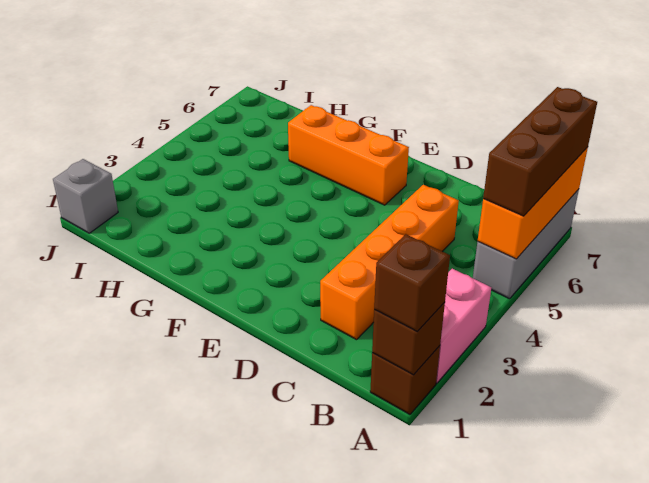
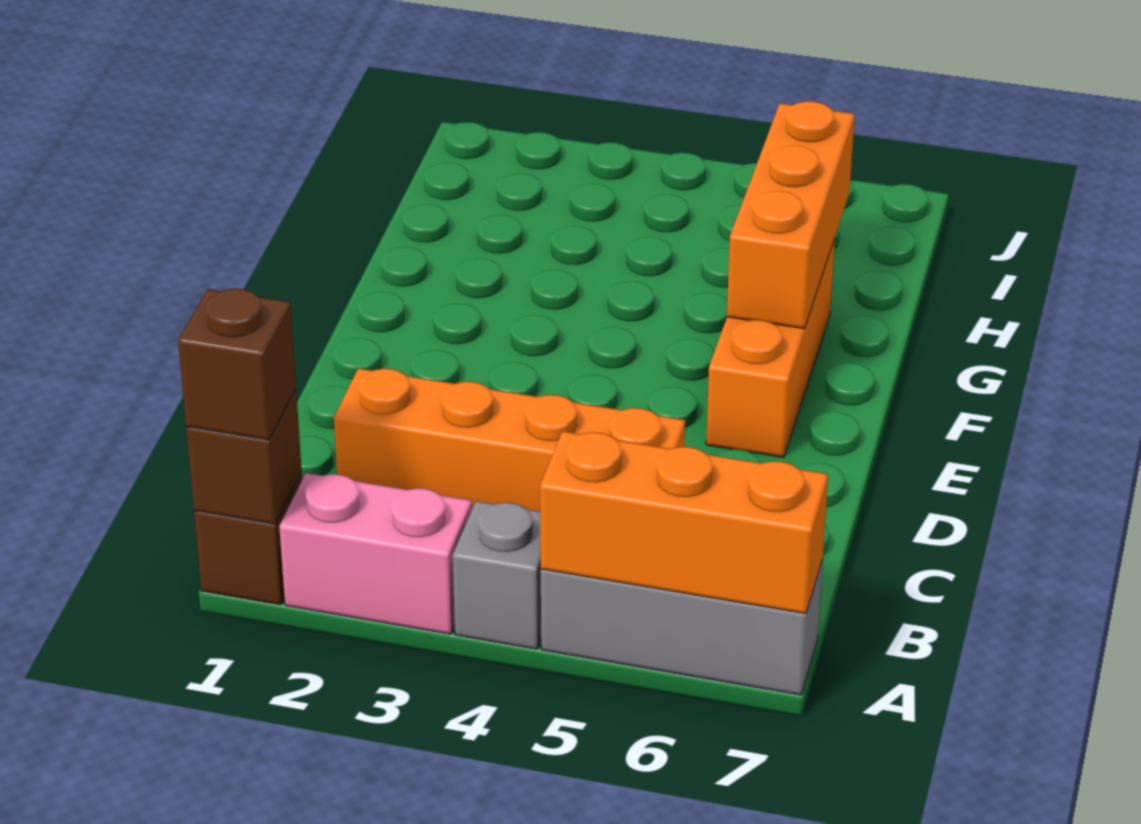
brown 1x3 brick [483,87,597,216] -> none
none -> orange 1x3 brick [727,101,855,329]
grey 1x1 brick [53,159,118,233] -> grey 1x1 brick moved to [453,501,541,649]

